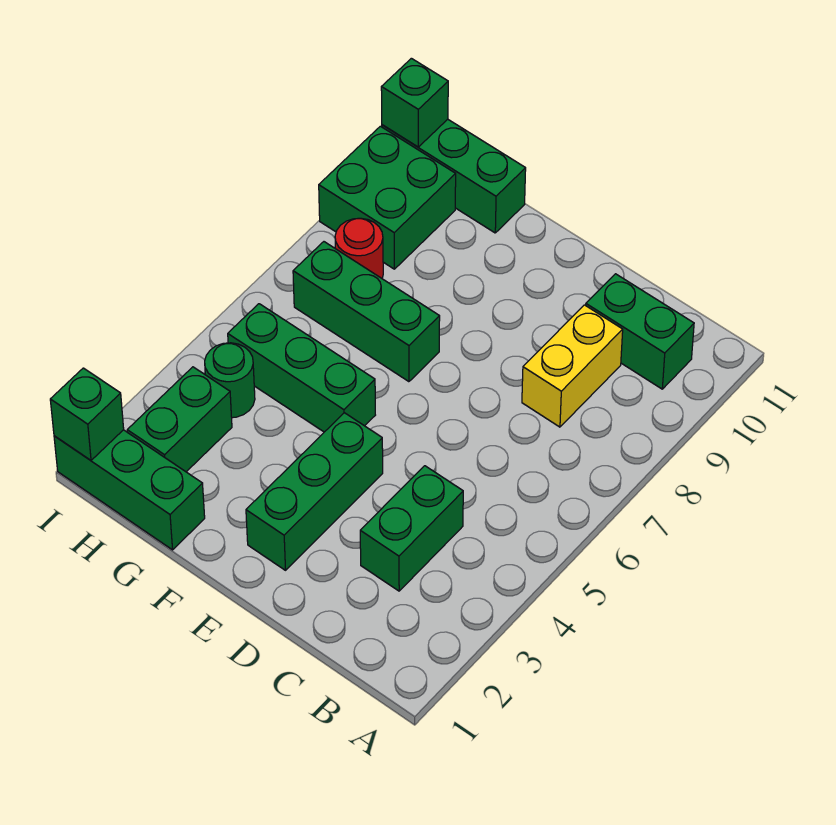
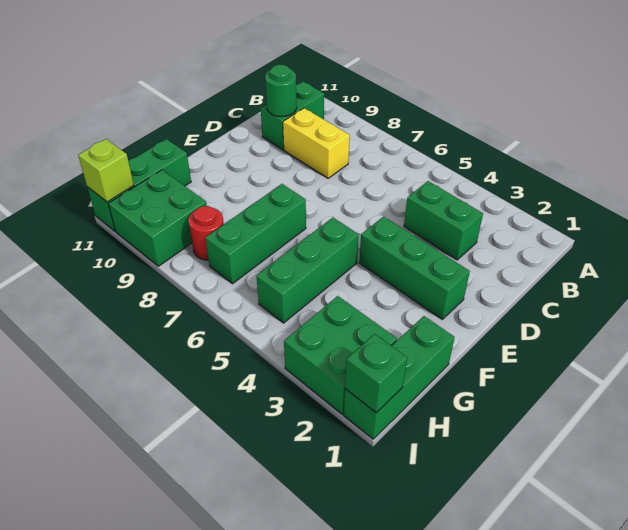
green 1x2 brick [127,367,232,472] -> green 2x2 brick [284,296,397,414]
green 1x1 round brick [205,343,255,418] -> green 1x1 round brick moved to [265,65,297,117]
green 1x1 brick [381,58,448,147] -> lime 1x1 brick [78,139,134,202]

